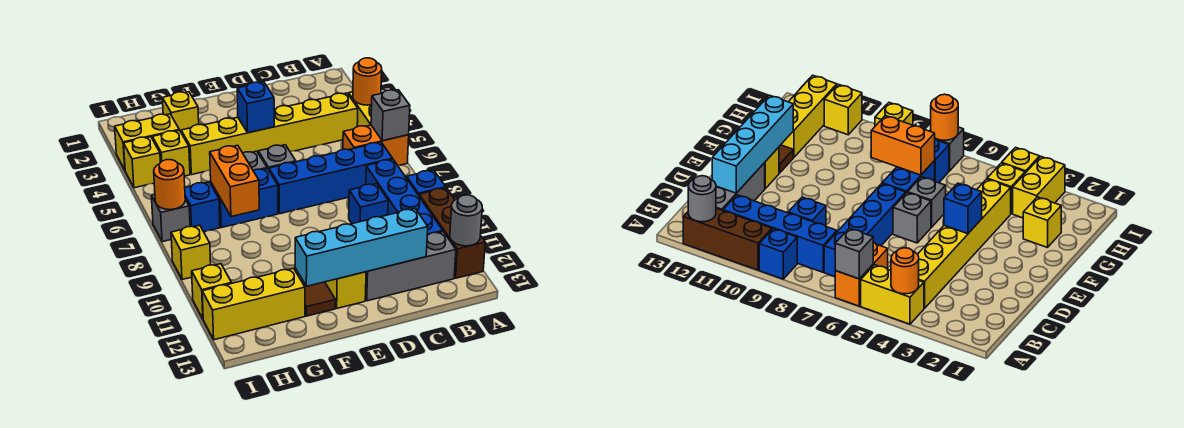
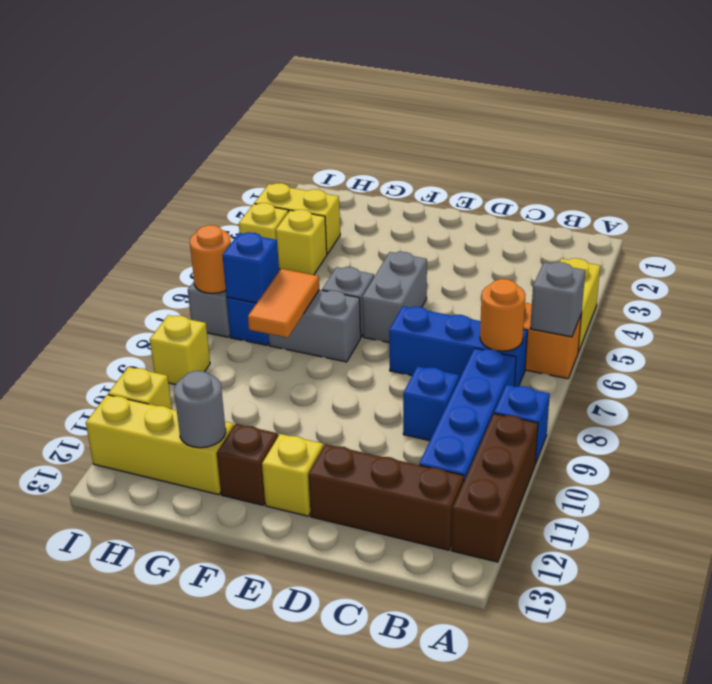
orange 1x1 round brick [353,58,382,105] -> orange 1x1 round brick moved to [480,279,525,351]
grey 1x1 round brick [450,195,482,246] -> grey 1x1 round brick moved to [174,371,226,448]
yellow 1x6 brick [181,93,358,175] -> none
blue 1x4 brick [269,142,393,214] -> blue 1x3 brick [389,306,528,387]
grey 1x3 brick [365,232,456,301] -> brown 1x3 brick [308,444,464,550]
cyan 1x4 brick [295,209,428,286] -> none
blue 1x1 brick [237,82,274,133] -> blue 1x1 brick moved to [222,232,279,303]
grey 1x1 brick [258,145,296,170] -> grey 1x2 brick [362,252,427,343]
blue 1x2 brick [211,169,278,228] -> grey 1x2 brick [268,290,361,362]
brown 1x1 tile [304,282,335,316] -> brown 1x1 brick [217,424,278,505]
yellow 1x1 brick [162,92,199,132] -> none
orange 1x2 brick [210,145,259,217] -> orange 1x2 tile [248,269,319,338]

